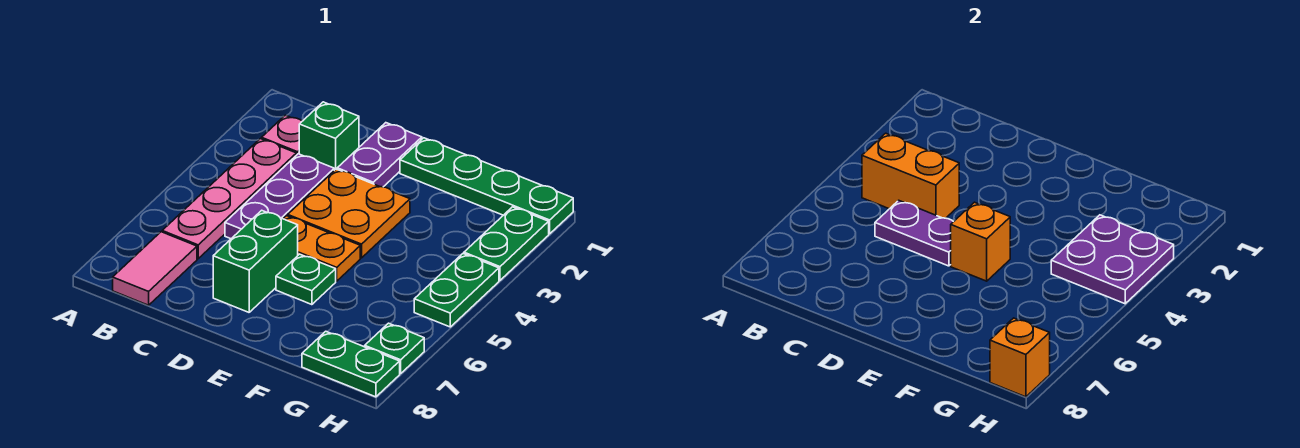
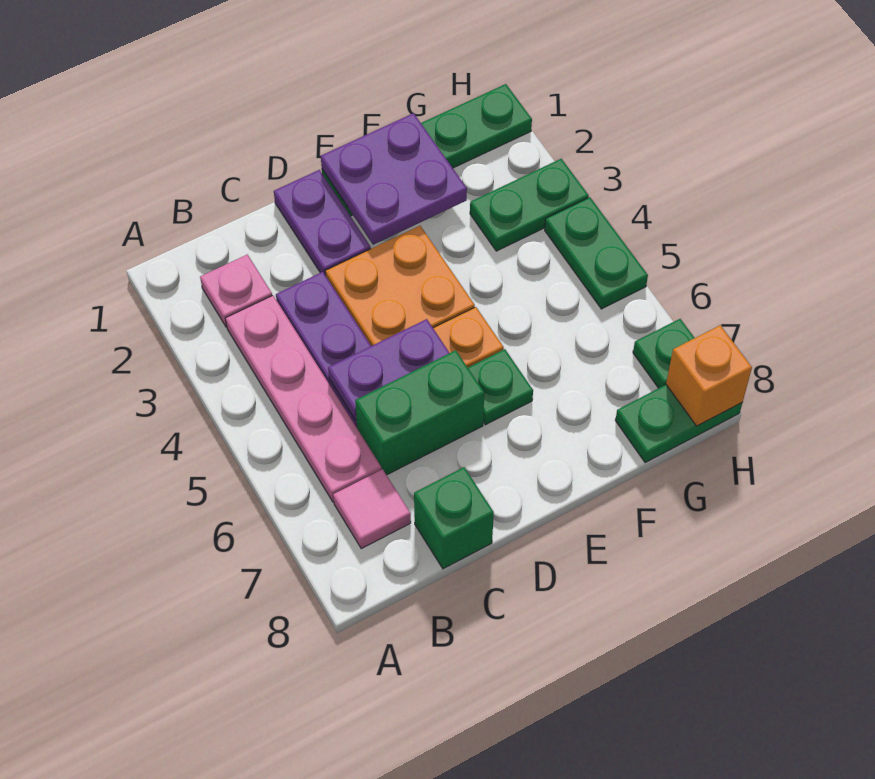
orange 1x2 brick [862,133,959,218] -> none
pink 1x2 tile [113,232,197,305] -> pink 1x1 tile [333,469,411,549]
green 1x1 brick [299,102,359,171] -> green 1x1 brick moved to [414,467,494,569]
green 1x2 brick [213,210,298,312] -> green 1x2 brick turned to [355,350,484,475]
orange 1x1 brick [951,202,1010,281] -> none
purple 2x2 plate [1051,215,1174,304] -> purple 2x2 plate moved to [321,113,467,245]
green 1x2 plate [464,207,549,280] -> green 1x2 plate turned to [470,159,589,251]

